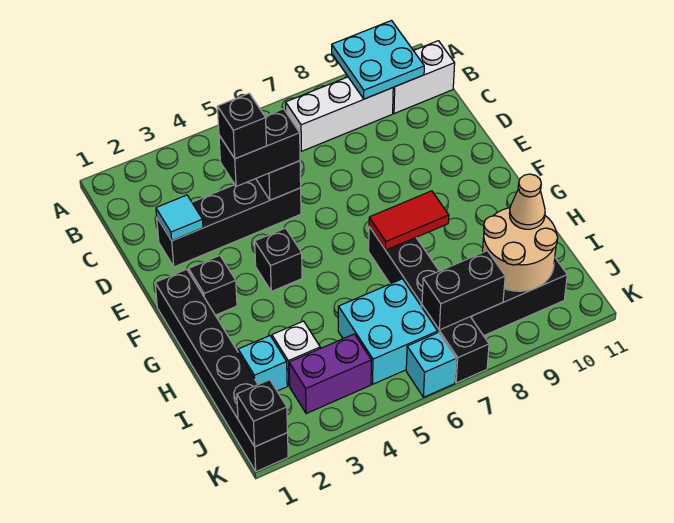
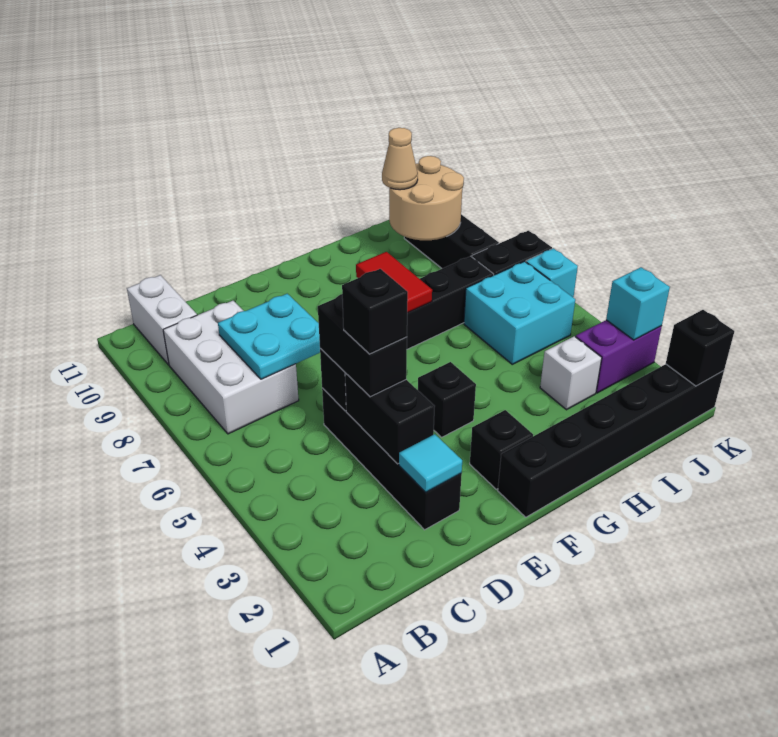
cyan 2x2 plate [332,21,424,99] -> cyan 2x2 plate moved to [218,294,320,379]
white 1x3 brick [286,77,393,151] -> white 2x3 brick [163,301,299,434]
cyan 1x1 brick [238,336,287,391] -> cyan 1x1 brick moved to [606,267,670,340]
purple 1x2 brick [289,334,371,414] -> purple 1x2 brick turned to [576,320,662,393]
black 1x2 brick [422,251,505,330] -> black 1x2 brick moved to [345,373,435,464]

